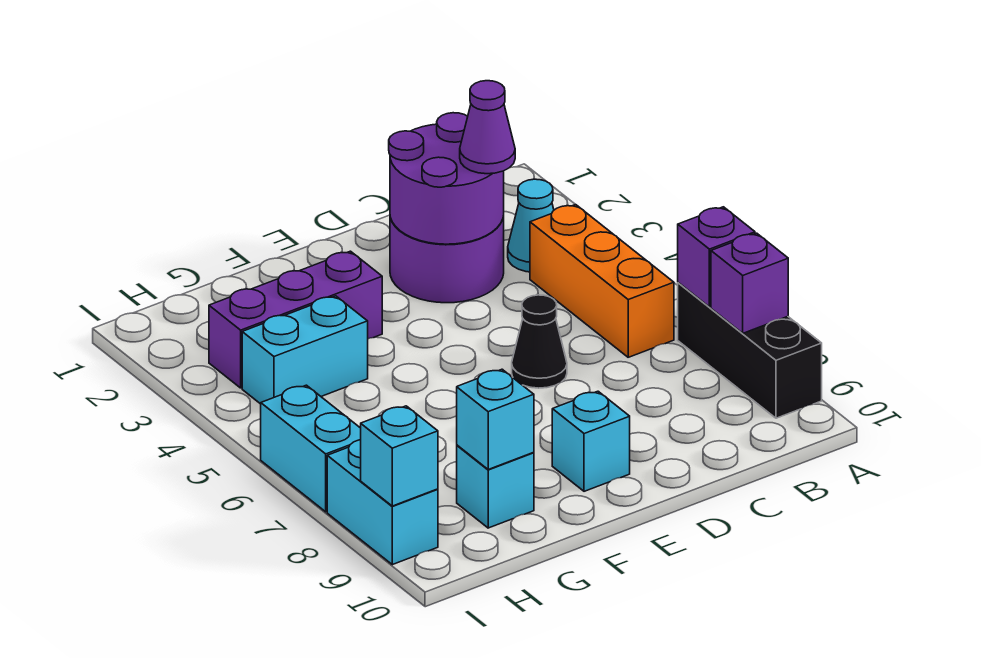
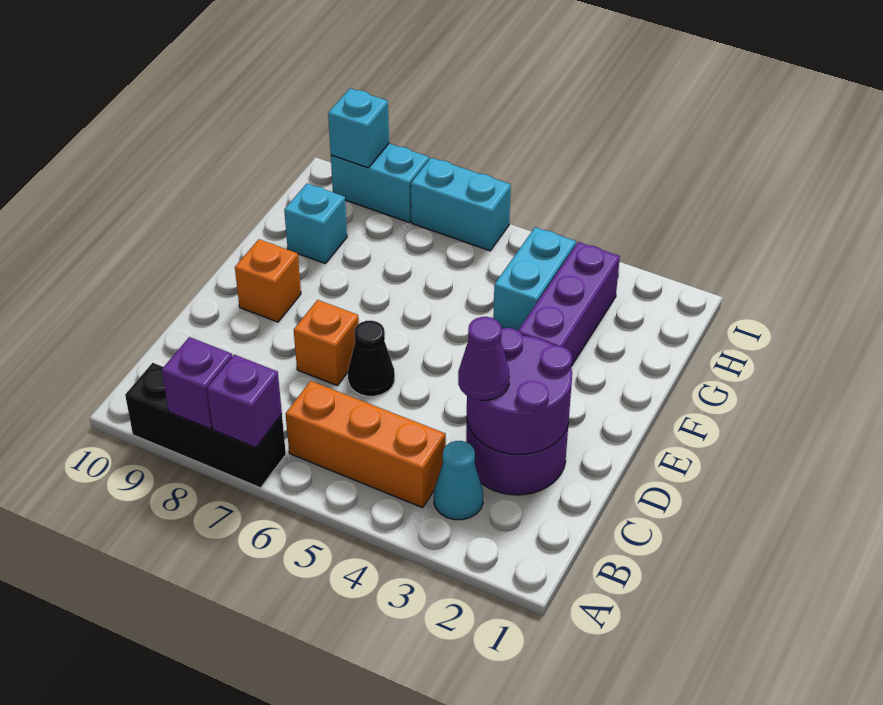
none -> orange 1x1 brick [294,300,359,386]
cyan 1x1 brick [552,391,630,491] -> orange 1x1 brick [235,239,301,322]
cyan 1x1 brick [457,369,534,469] -> none

